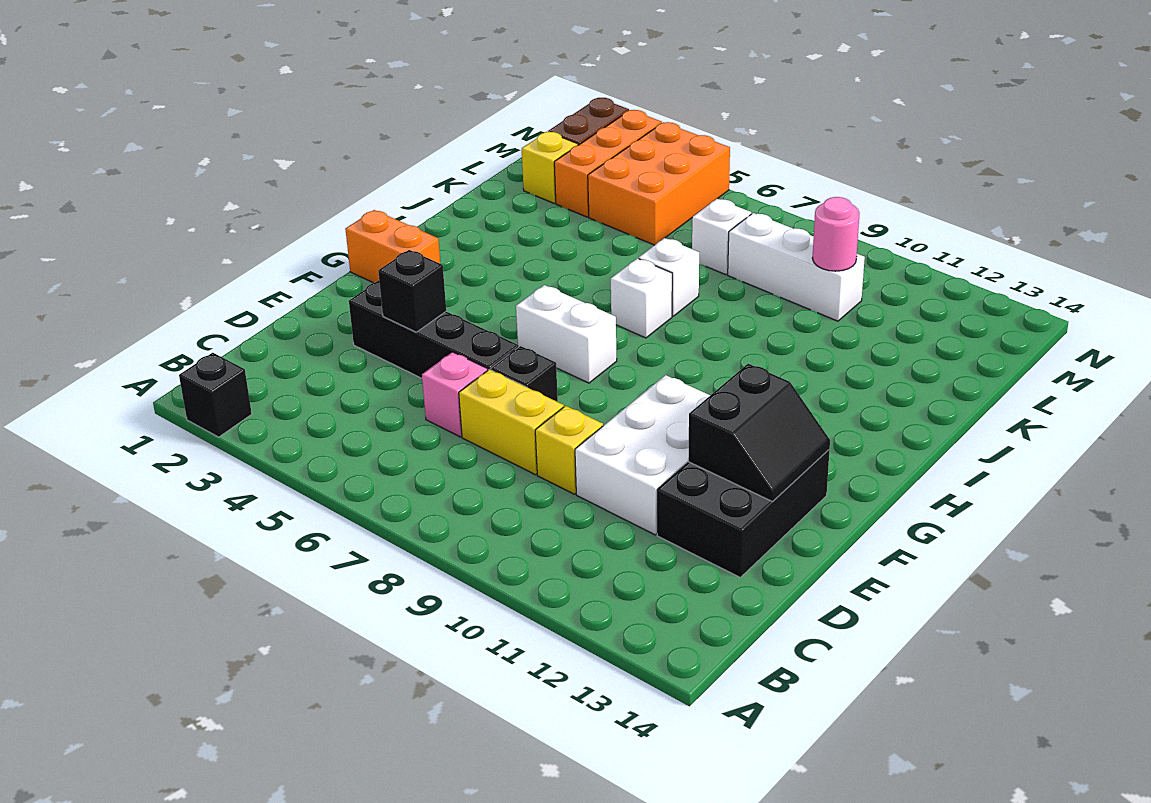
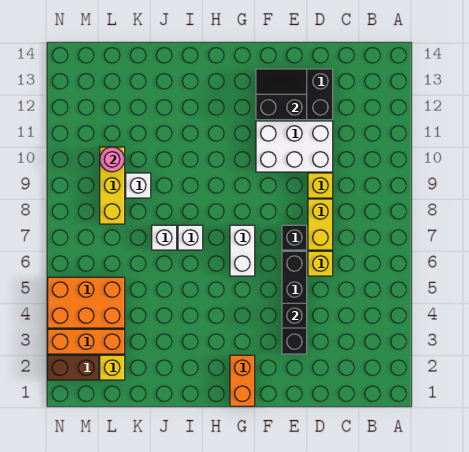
black 1x1 brick [179,353,252,437] -> none
pink 1x1 brick [422,352,488,437] -> yellow 1x1 brick [308,251,333,276]
white 1x1 brick [692,199,751,275] -> white 1x1 brick moved to [126,173,151,198]
white 1x3 brick [728,213,865,321] -> yellow 1x3 brick [100,147,125,224]

